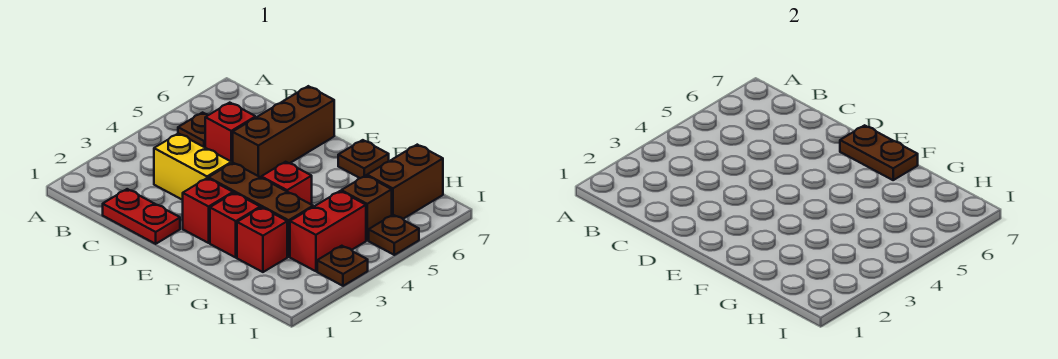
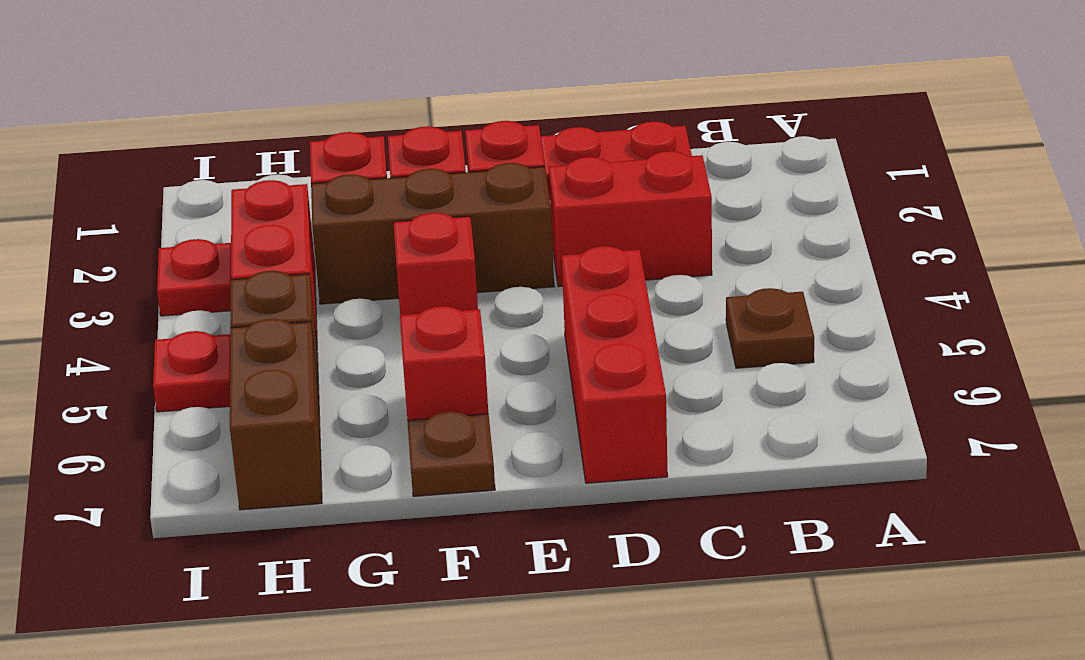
yellow 1x2 brick [154,133,232,200] -> red 1x2 brick [549,151,712,287]
red 1x1 brick [205,103,256,163] -> red 1x1 brick moved to [400,306,488,420]
brown 1x3 brick [233,86,334,177] -> red 1x3 brick [562,246,668,483]
brown 1x2 plate [840,125,918,180] -> none
brown 1x1 plate [317,246,368,286] -> red 1x1 plate [157,239,231,316]
brown 1x1 plate [369,215,419,255] -> red 1x1 plate [153,331,230,412]

